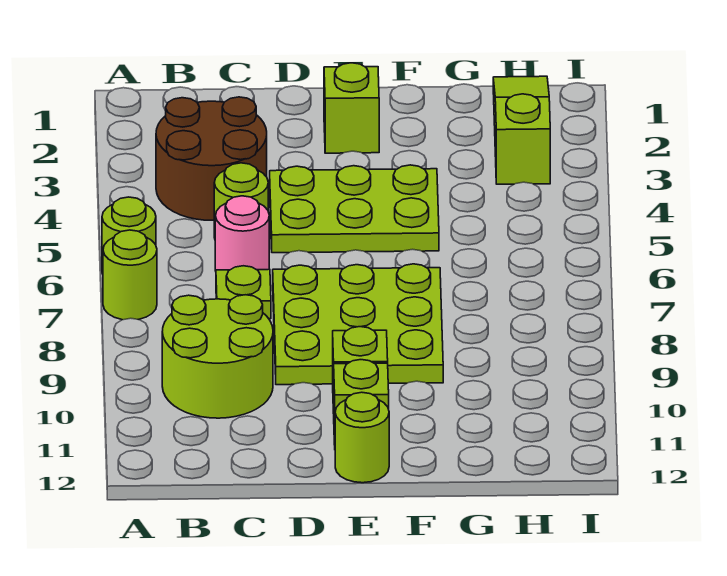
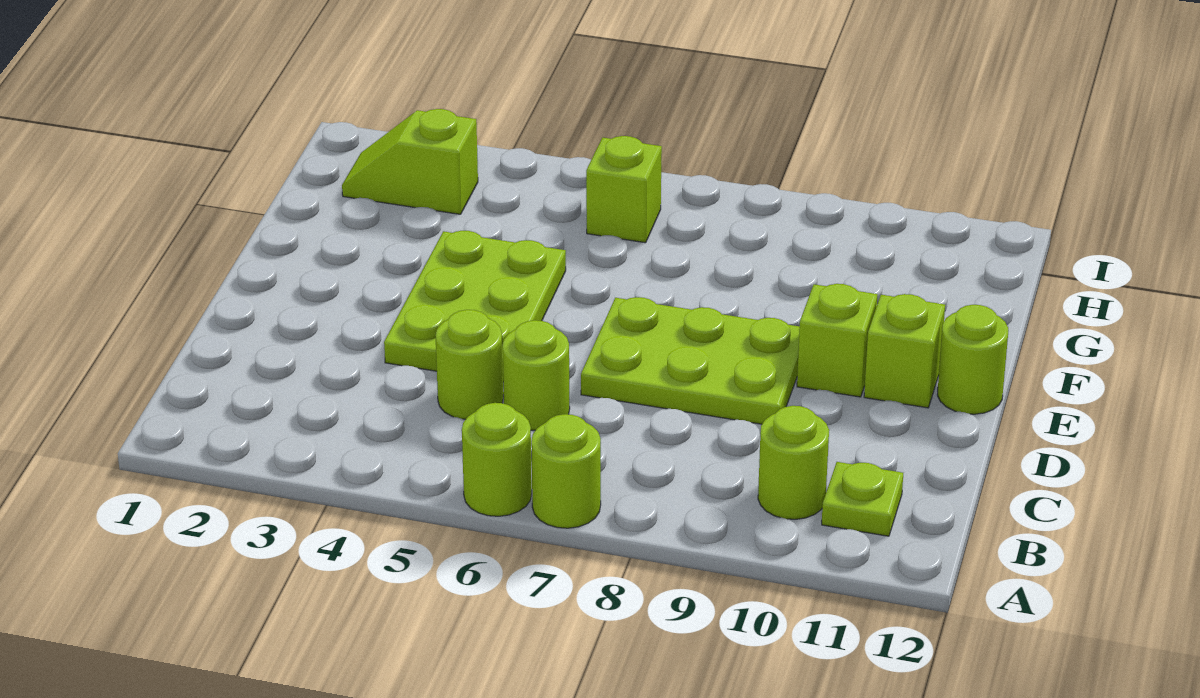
brown 2x2 round brick [156,97,267,220] -> none
lime 2x2 round brick [162,295,273,418] -> lime 1x1 round brick [758,406,829,519]
pink 1x1 round brick [215,196,269,271] -> lime 1x1 round brick [502,320,570,430]
lime 1x1 plate [216,266,271,319] -> lime 1x1 plate moved to [822,462,903,536]
lime 3x3 plate [273,264,443,385] -> lime 2x3 plate [581,297,800,424]
lime 1x1 brick [324,63,379,153] -> lime 1x1 brick moved to [586,136,662,243]
lime 1x3 slope [493,76,550,184] -> lime 1x2 slope [342,109,478,214]

